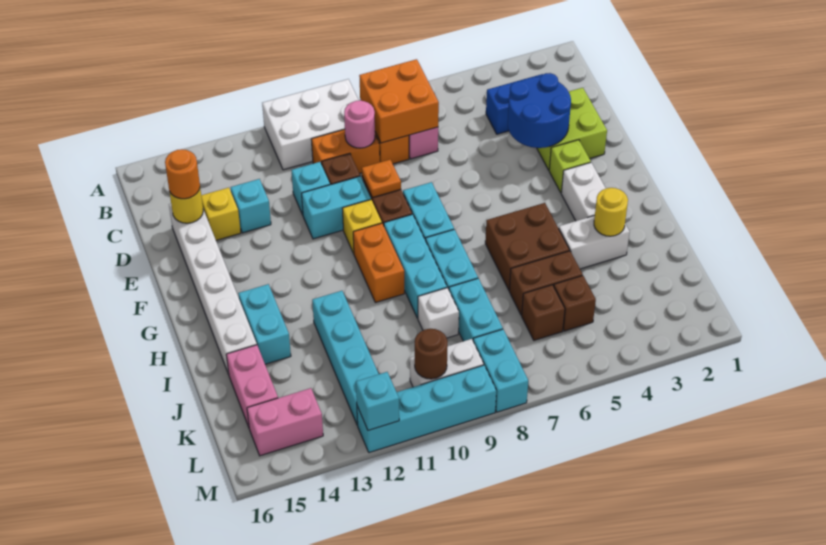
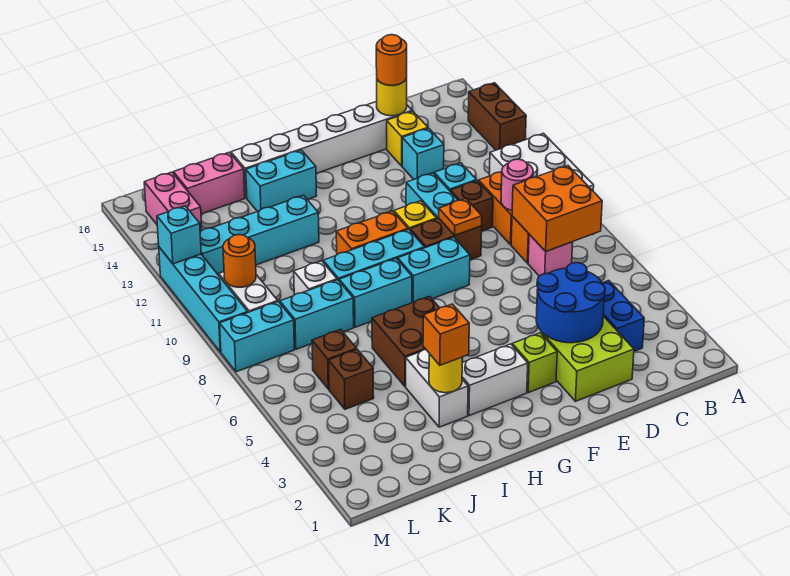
none -> orange 1x1 brick [423,304,469,365]
brown 1x2 brick [509,251,583,315] -> brown 1x2 brick moved to [468,83,526,150]
brown 1x1 round brick [415,329,448,379] -> orange 1x1 round brick [223,235,256,287]

